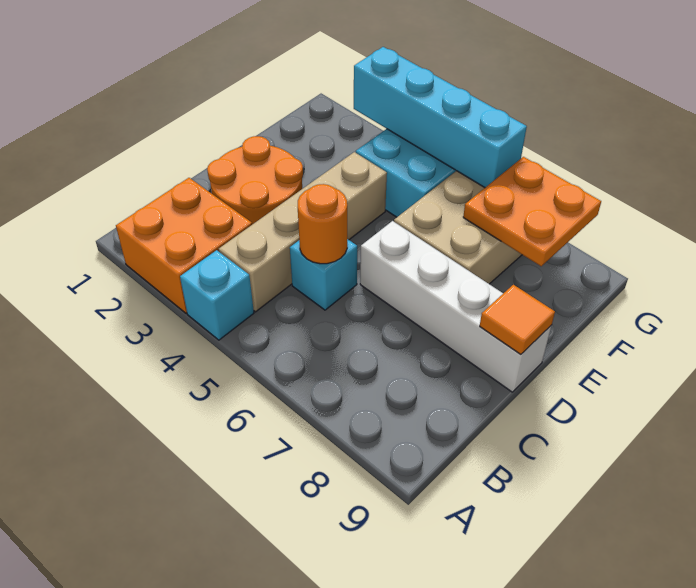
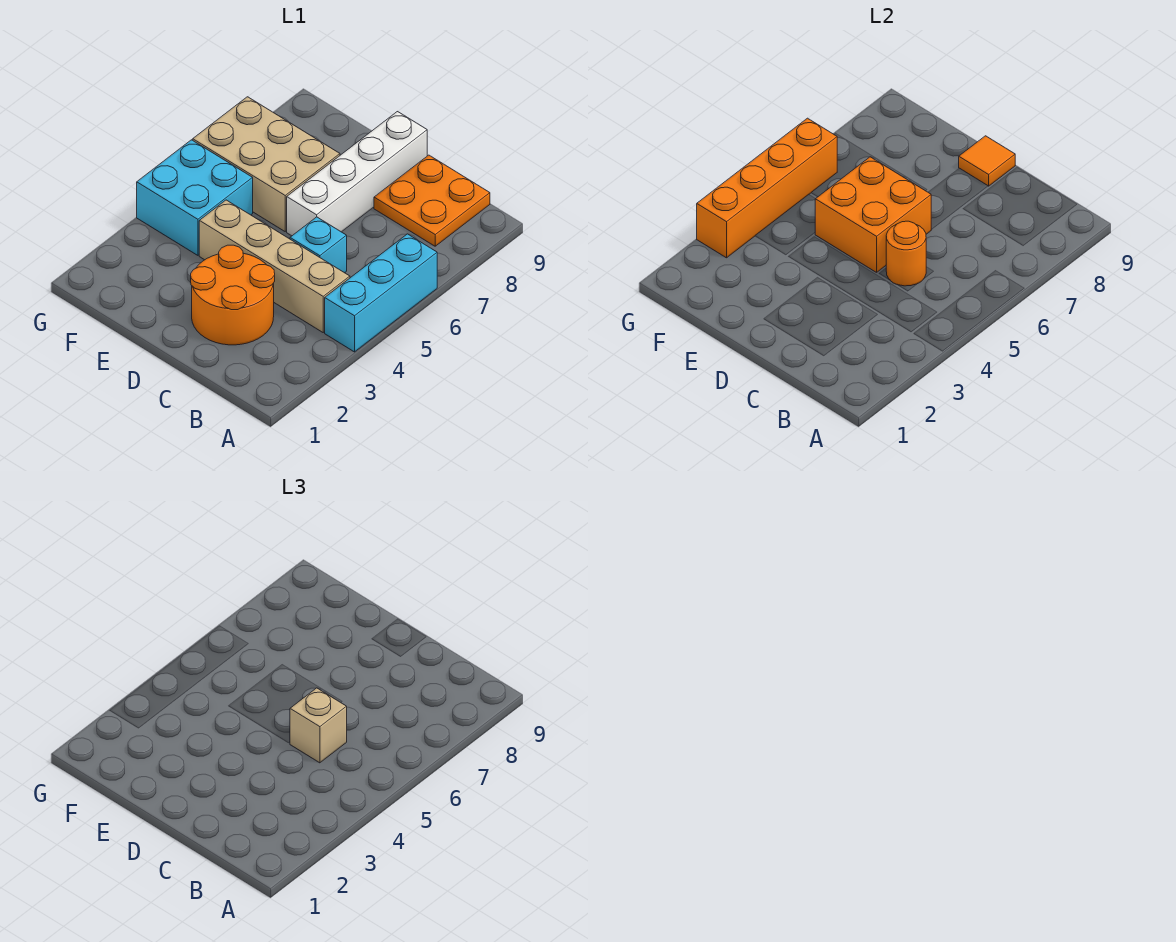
orange 2x2 brick [116,178,252,313] -> orange 2x2 brick moved to [815,157,931,272]
cyan 1x1 brick [180,250,254,340] -> cyan 1x3 brick [325,234,437,352]
none -> tan 1x1 brick [290,688,347,763]
orange 2x2 plate [463,157,601,266] -> orange 2x2 plate moved to [374,155,490,246]
cyan 1x4 brick [354,47,527,188] -> orange 1x4 brick [697,118,837,258]

